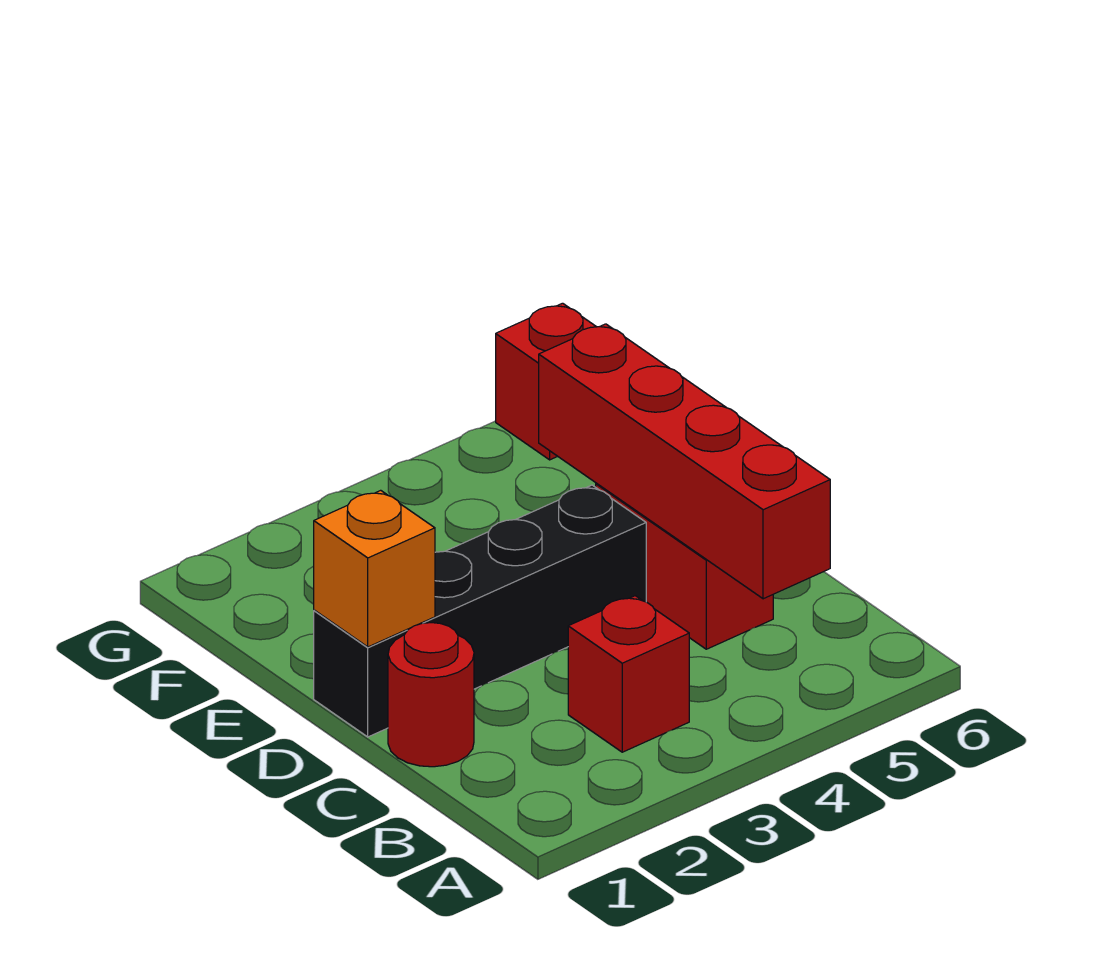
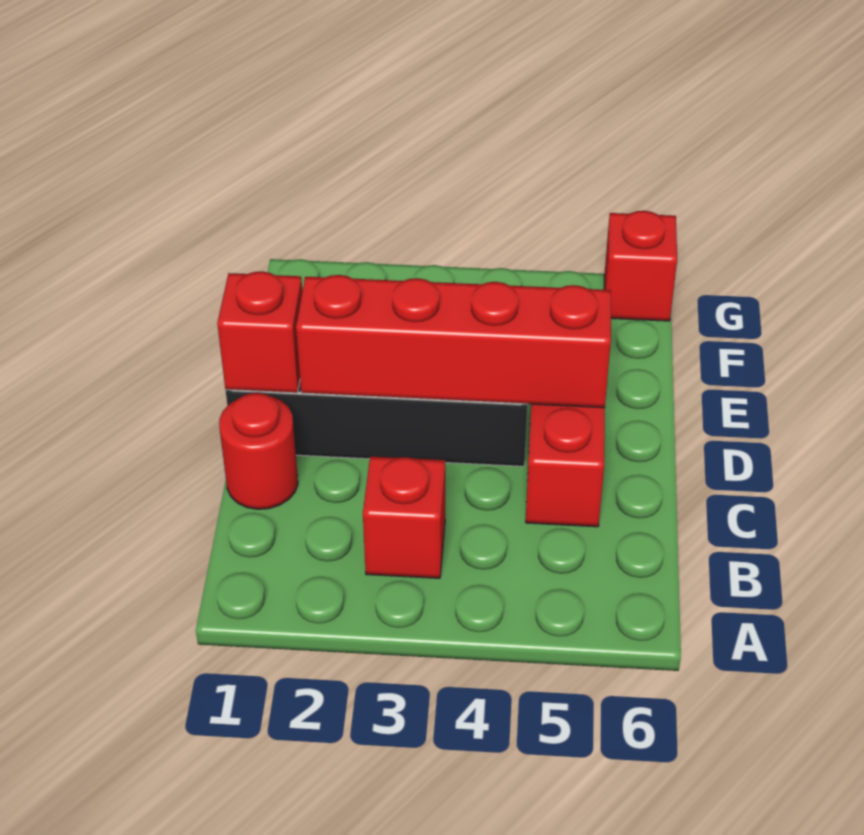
red 1x4 brick [539,324,830,599] -> red 1x4 brick turned to [296,275,611,408]
orange 1x1 brick [314,490,435,647] -> red 1x1 brick [217,271,302,393]

